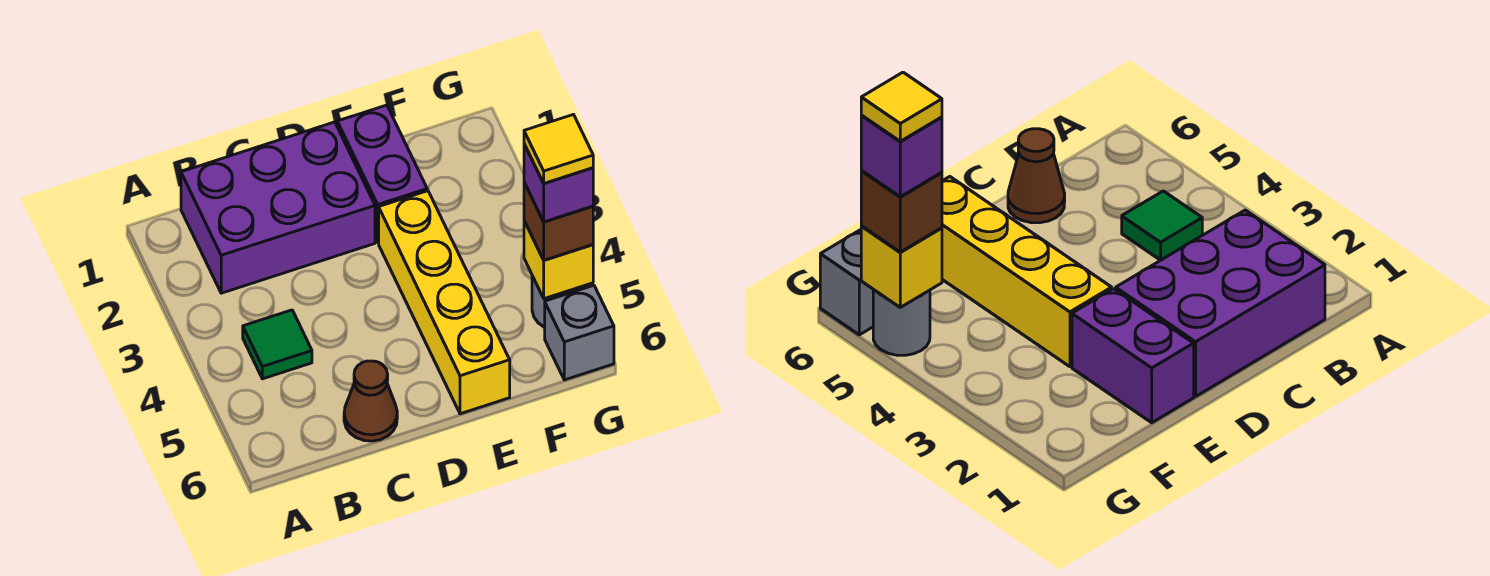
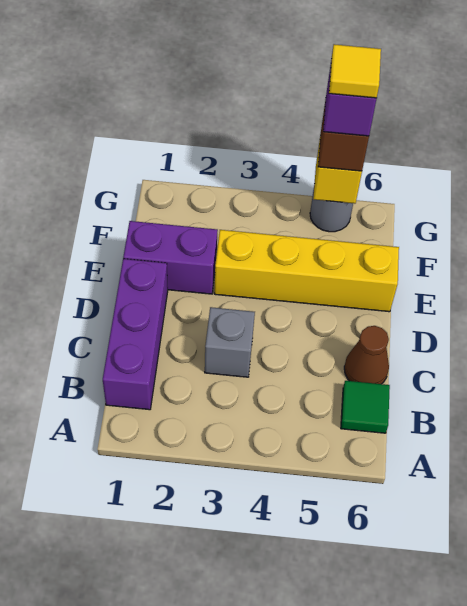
purple 2x3 brick [181,122,375,293] -> purple 1x3 brick [103,259,168,410]
green 1x1 tile [243,310,312,379] -> green 1x1 tile moved to [341,381,390,433]
grey 1x1 brick [545,285,614,380] -> grey 1x1 brick moved to [205,307,255,377]

